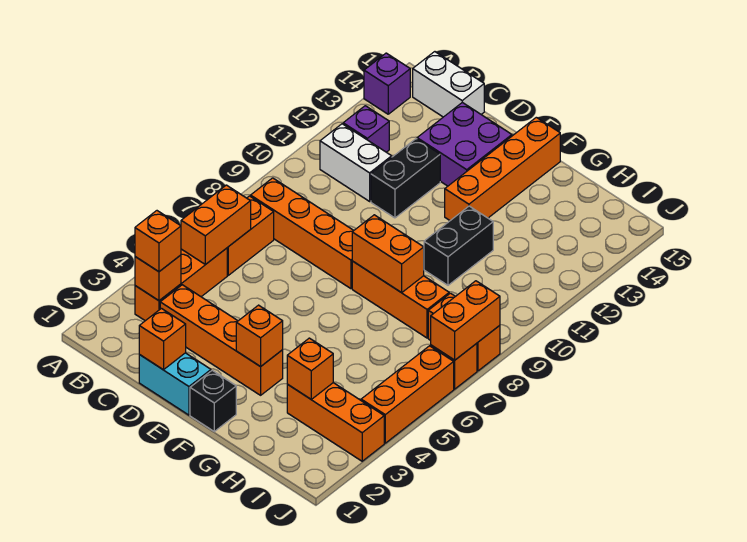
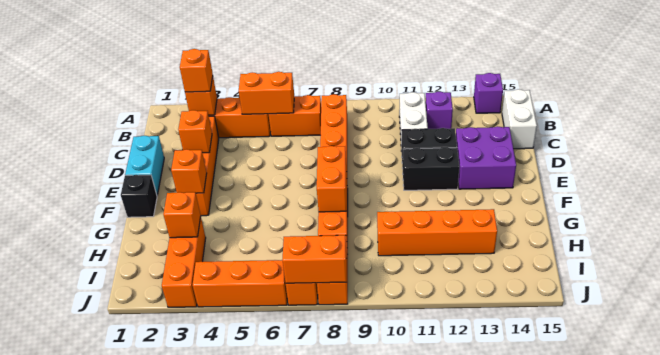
orange 1x1 brick [139,308,186,370] -> orange 1x1 brick moved to [178,110,212,153]
orange 1x4 brick [445,117,560,221] -> orange 1x4 brick moved to [377,209,497,256]
black 1x2 brick [424,206,493,285] -> black 1x2 brick moved to [403,147,459,190]

